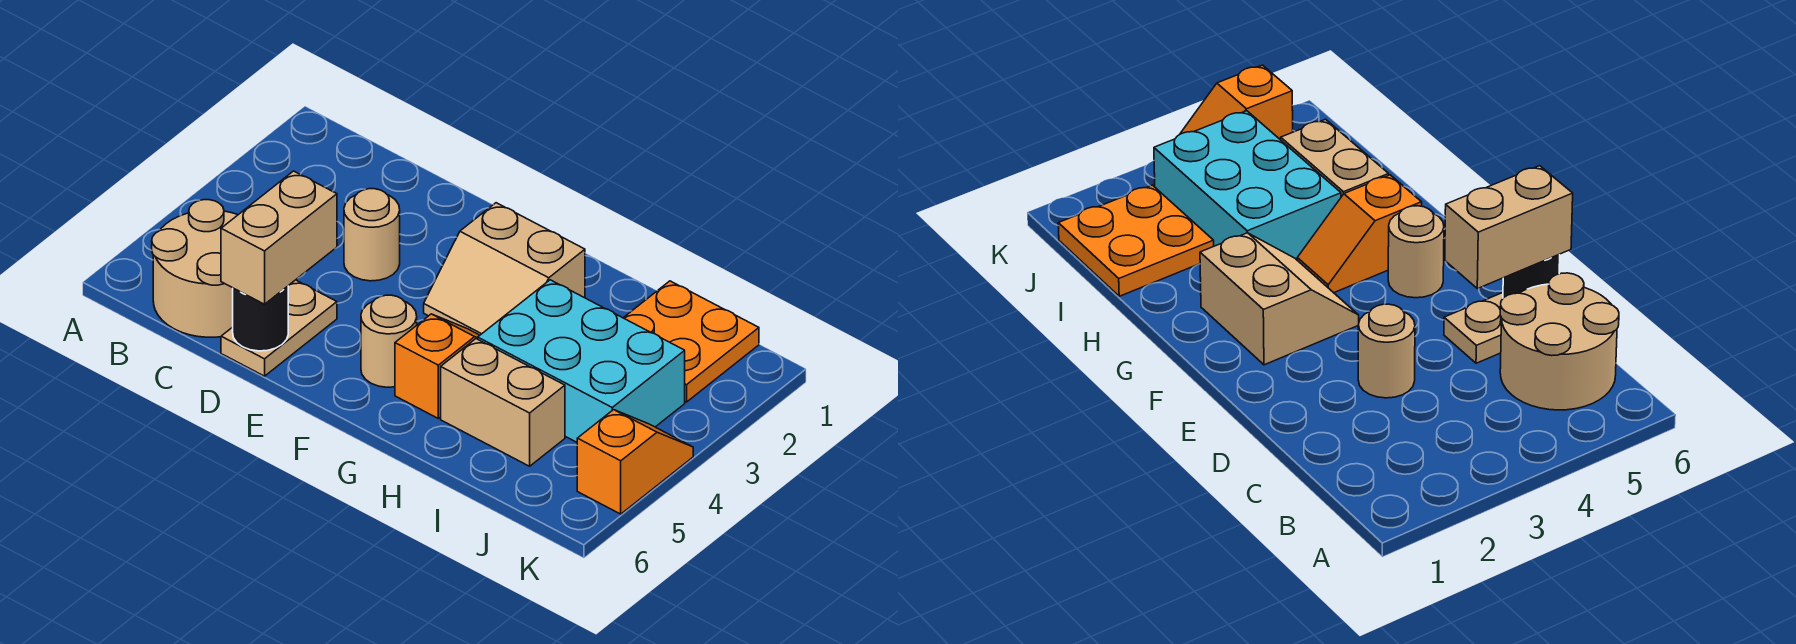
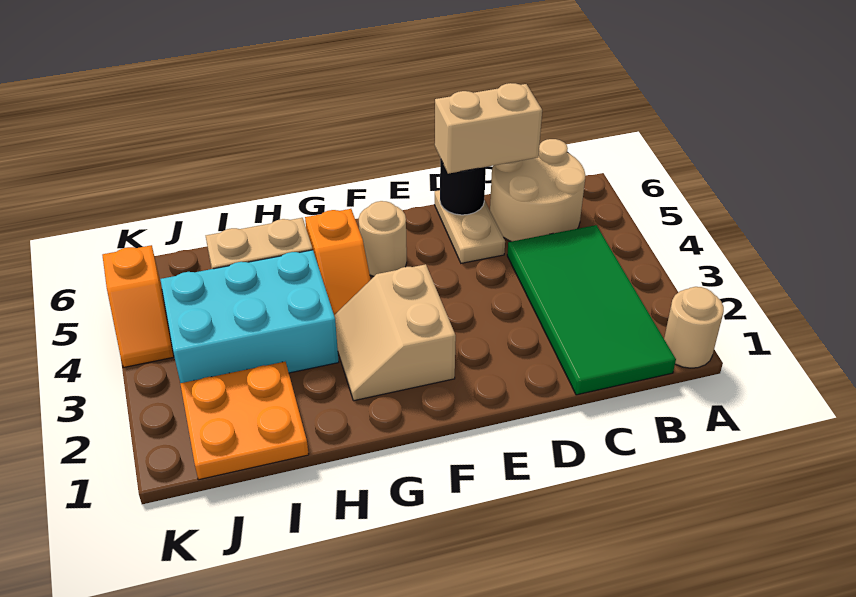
none -> green 2x4 tile [507,225,676,395]
tan 1x1 round brick [344,189,400,281] -> tan 1x1 round brick moved to [664,287,724,368]
tan 1x2 brick [221,171,337,304] -> tan 1x2 brick turned to [435,83,542,174]
tan 2x2 slope [424,203,585,335] -> tan 2x2 slope turned to [334,264,456,401]

